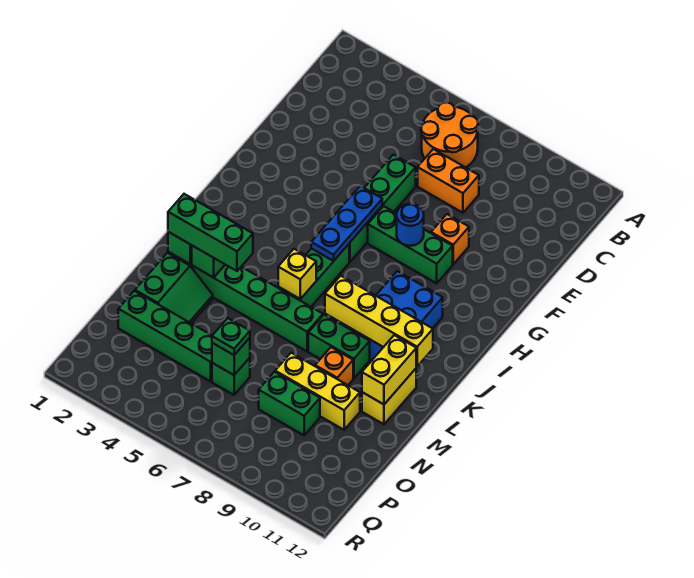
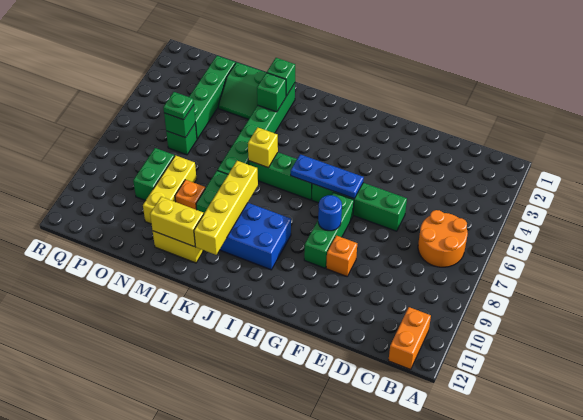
orange 1x2 brick [418,149,479,213] -> orange 1x2 brick moved to [388,307,431,370]
green 1x3 brick [168,194,253,271] -> none

